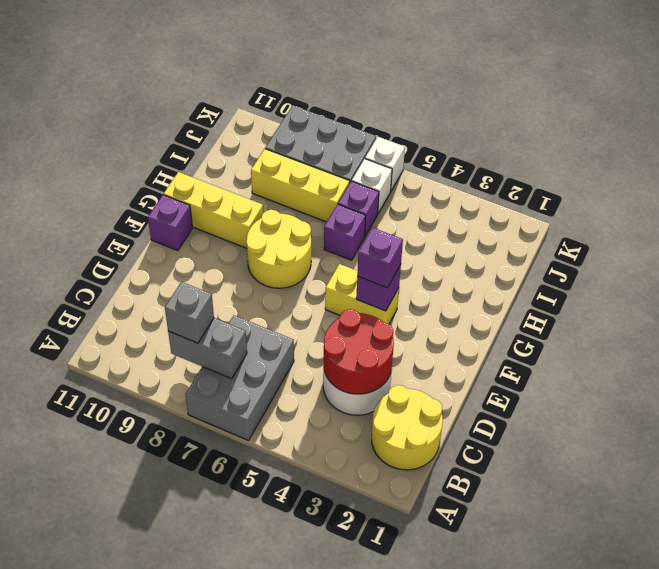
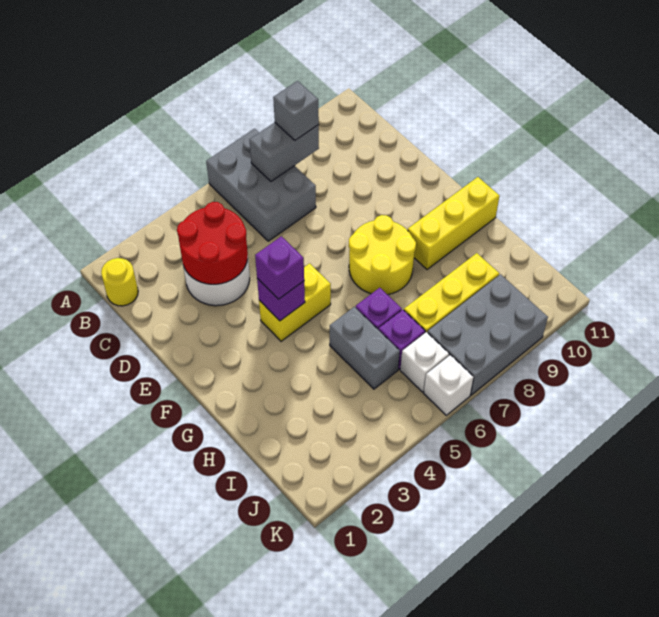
yellow 2x2 round brick [372,385,443,470] -> yellow 1x1 round brick [101,258,138,306]
purple 1x1 brick [148,195,193,251] -> none
none -> grey 1x2 brick [330,307,400,389]

